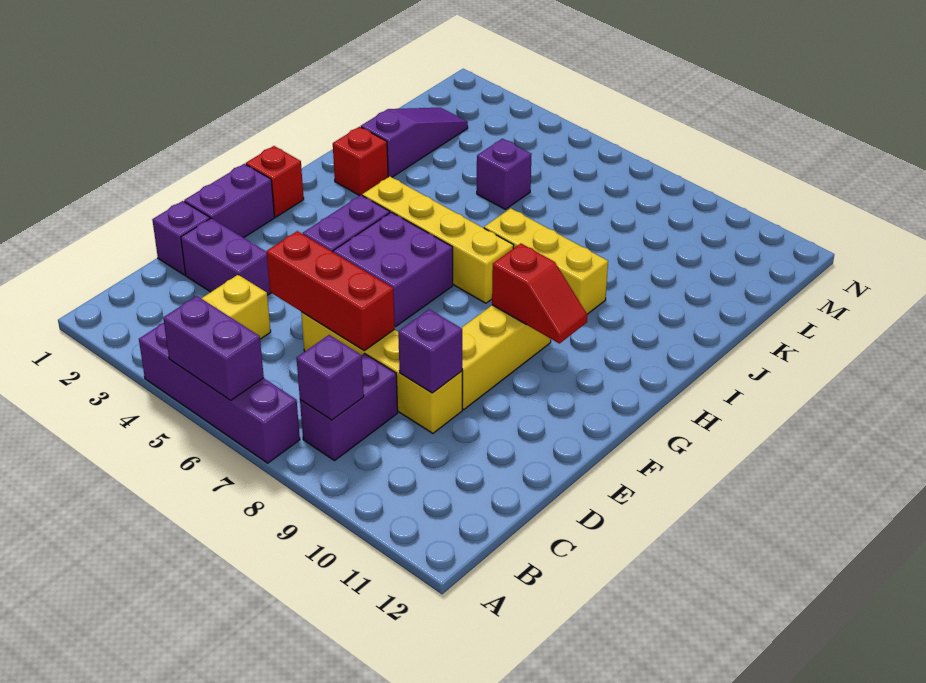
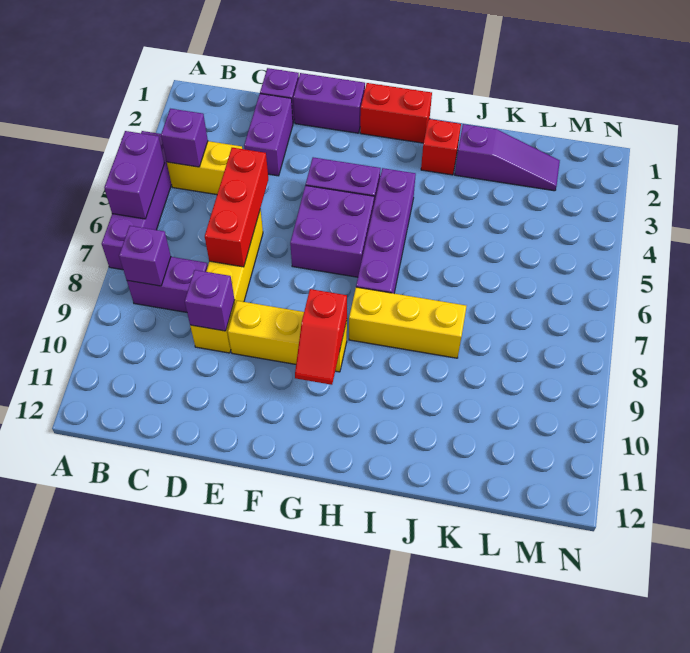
red 1x1 brick [246,146,304,217] -> red 1x2 brick [360,83,432,143]
yellow 1x4 brick [362,176,514,303] -> purple 1x4 brick [356,168,416,293]
yellow 1x3 brick [484,208,608,314] -> yellow 1x3 brick turned to [349,287,466,358]
purple 1x1 brick [477,139,532,209] -> purple 1x1 brick moved to [161,109,208,167]

